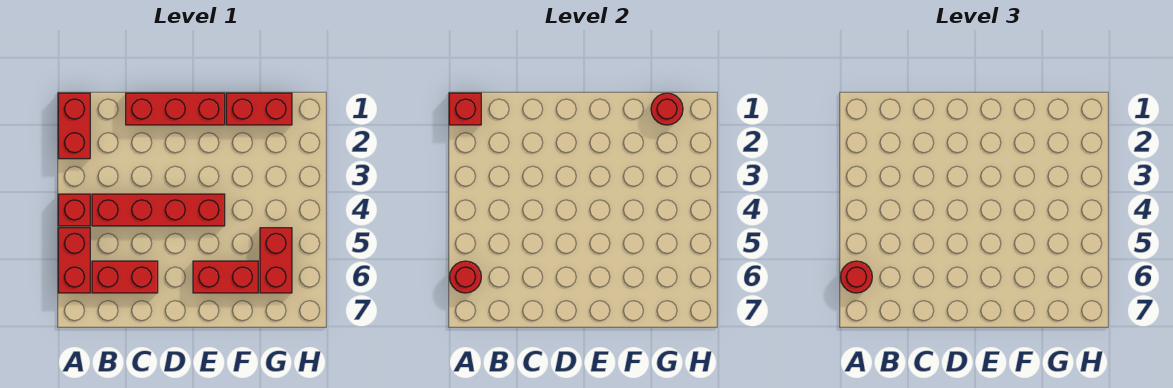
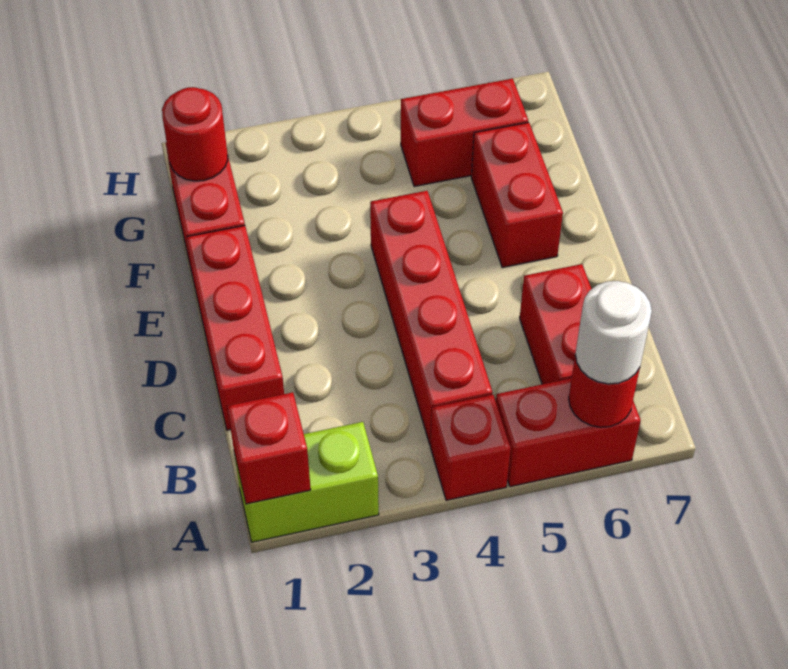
red 1x2 brick [58,93,90,159] -> lime 1x2 brick [234,422,379,542]
red 1x1 round brick [841,261,872,293] -> white 1x1 round brick [575,281,652,384]

